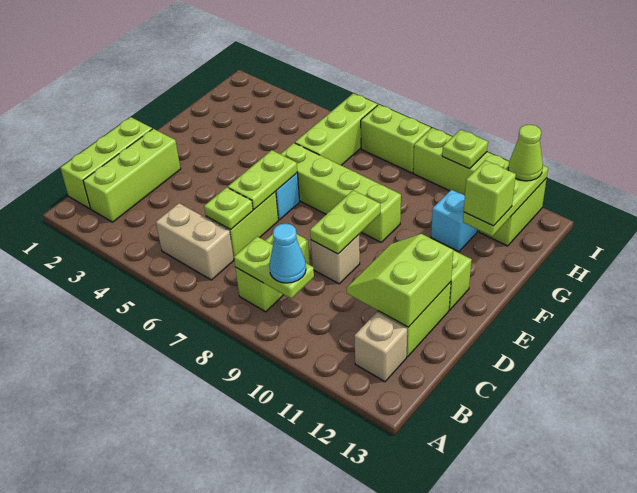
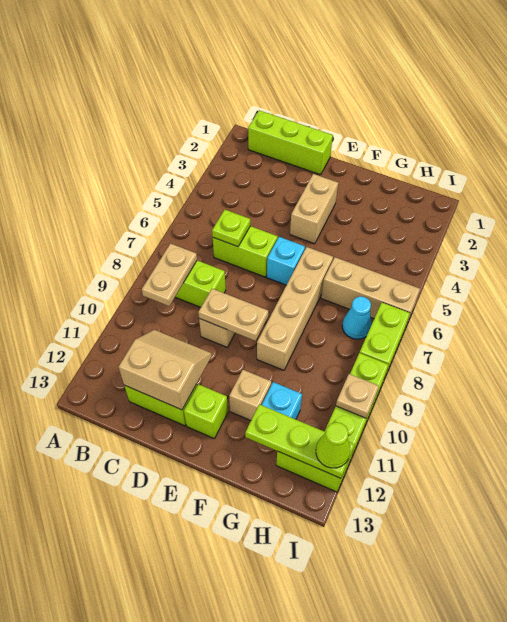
lime 1x3 brick [83,129,181,222] -> none
tan 1x2 brick [156,203,234,280] -> tan 1x2 brick moved to [290,174,338,244]
lime 1x2 plate [234,237,314,298] -> tan 1x2 plate [142,244,197,306]
cyan 1x1 cone [269,223,306,283] -> cyan 1x1 cone moved to [342,296,372,339]
tan 1x1 brick [354,312,407,382] -> tan 1x1 brick moved to [229,370,271,420]
lime 2x2 slope [347,234,453,327] -> tan 2x2 slope [119,330,212,410]
lime 1x2 plate [228,150,297,209] -> none
lime 1x2 plate [310,190,380,254] -> tan 1x2 plate [198,289,268,341]
lime 1x4 brick [281,143,401,242] -> tan 1x4 brick [257,247,333,370]
lime 1x3 brick [295,93,378,165] -> tan 1x3 brick [321,257,420,328]
lime 1x1 brick [464,160,516,226] -> none
lime 1x1 plate [442,130,488,169] -> tan 1x1 plate [336,374,379,418]

